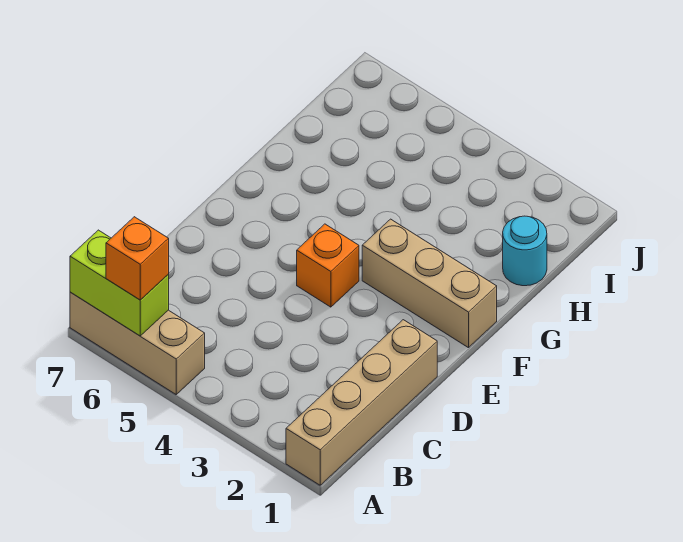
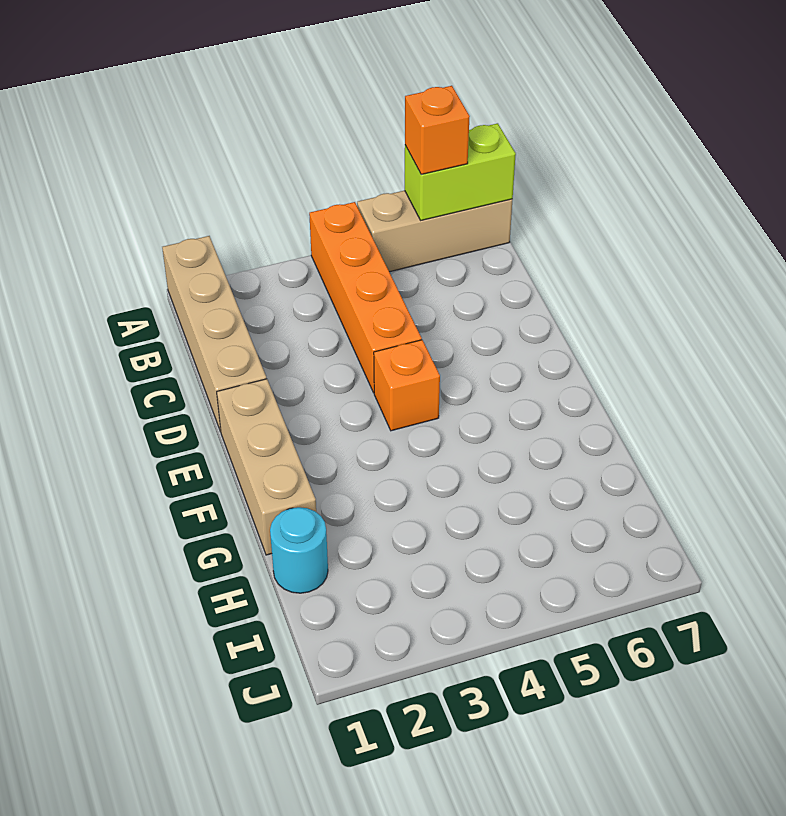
none -> orange 1x4 brick [309,202,422,393]
tan 1x3 brick [362,219,497,348] -> tan 1x3 brick turned to [217,379,316,555]

